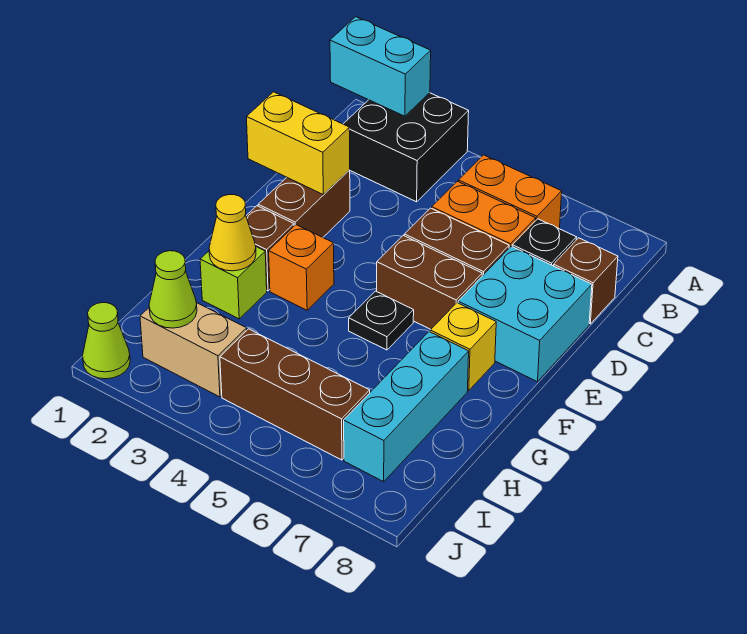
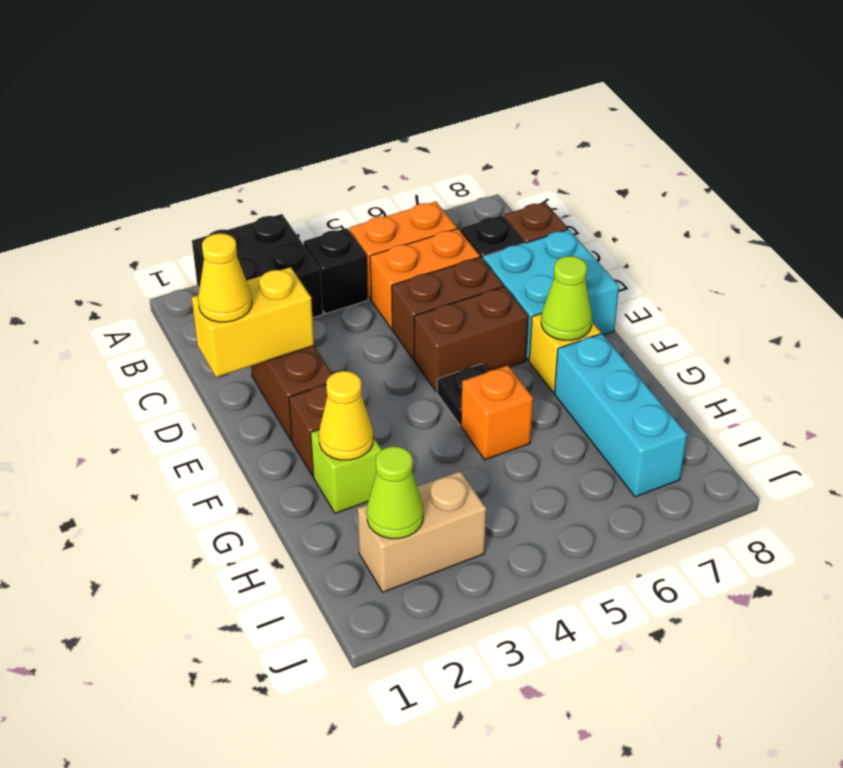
cyan 1x2 brick [330,17,431,116] -> none
none -> black 1x1 brick [304,228,368,314]
none -> yellow 1x1 cone [198,233,252,322]
orange 1x1 brick [269,225,334,310] -> orange 1x1 brick moved to [461,366,533,460]
brown 1x3 brick [220,329,370,460] -> none
lime 1x1 cone [83,303,130,379] -> lime 1x1 cone moved to [541,256,592,340]

